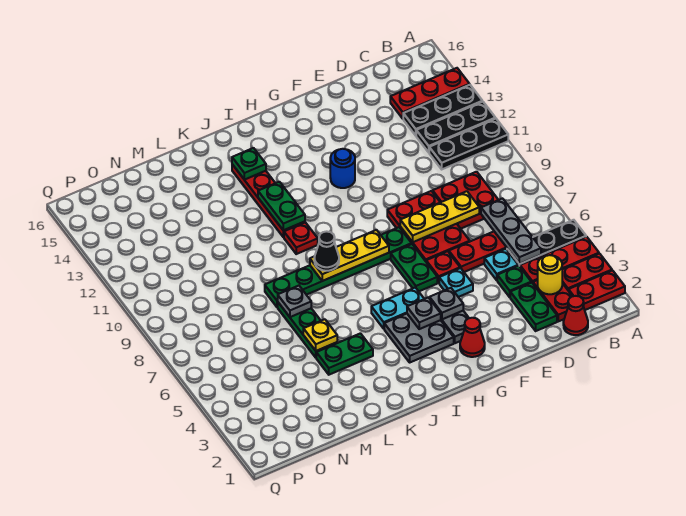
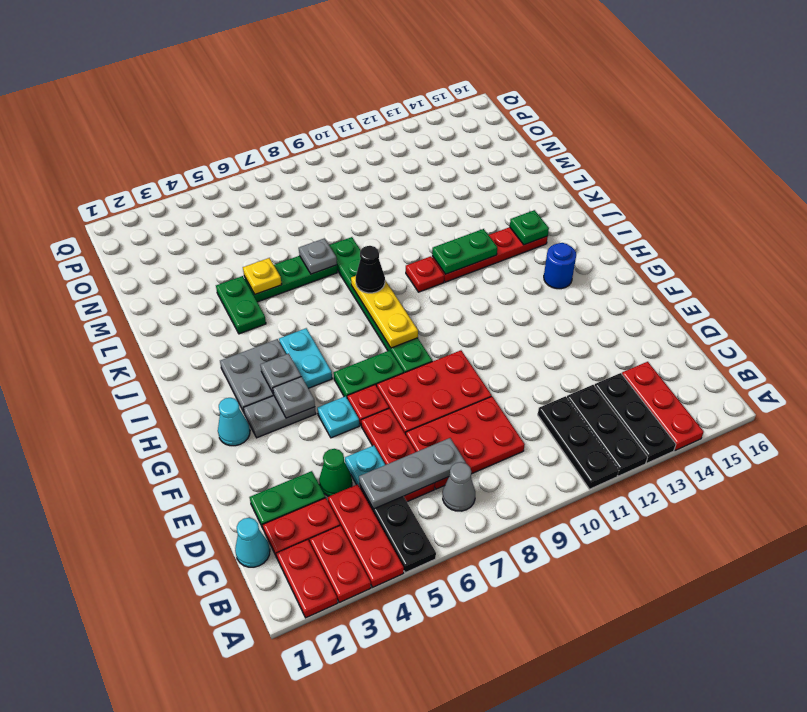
none -> grey 1x1 cone [443,462,475,511]
red 1x1 cone [563,296,588,335] -> cyan 1x1 cone [235,518,270,567]
yellow 1x1 round brick [538,255,562,294] -> none
red 2x2 plate [433,172,498,229] -> red 2x3 plate [406,396,525,489]
green 1x1 plate [497,266,531,297] -> green 1x1 cone [319,449,352,496]
yellow 1x3 plate [400,191,479,242] -> none
red 1x1 cone [460,318,485,357] -> cyan 1x1 cone [218,398,250,446]
blue 1x1 round brick [330,149,355,188] -> blue 1x1 round brick moved to [544,243,576,289]

